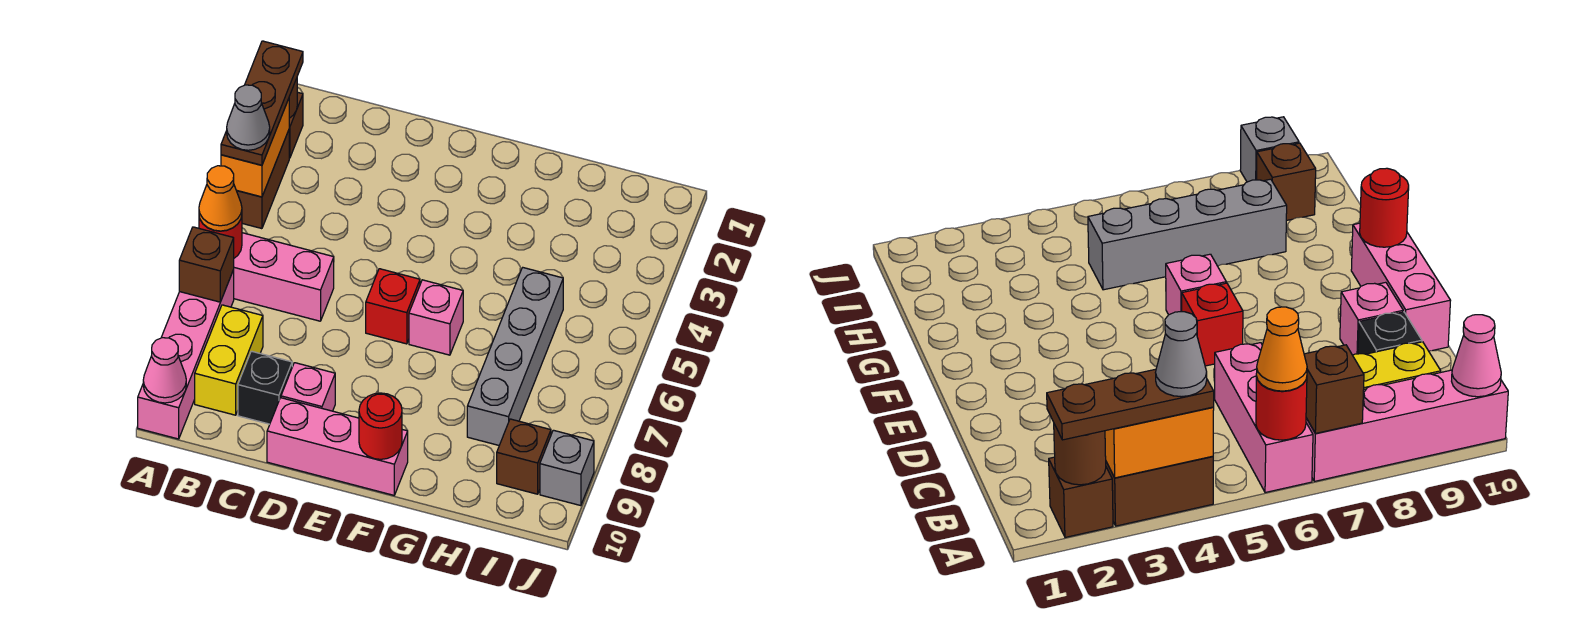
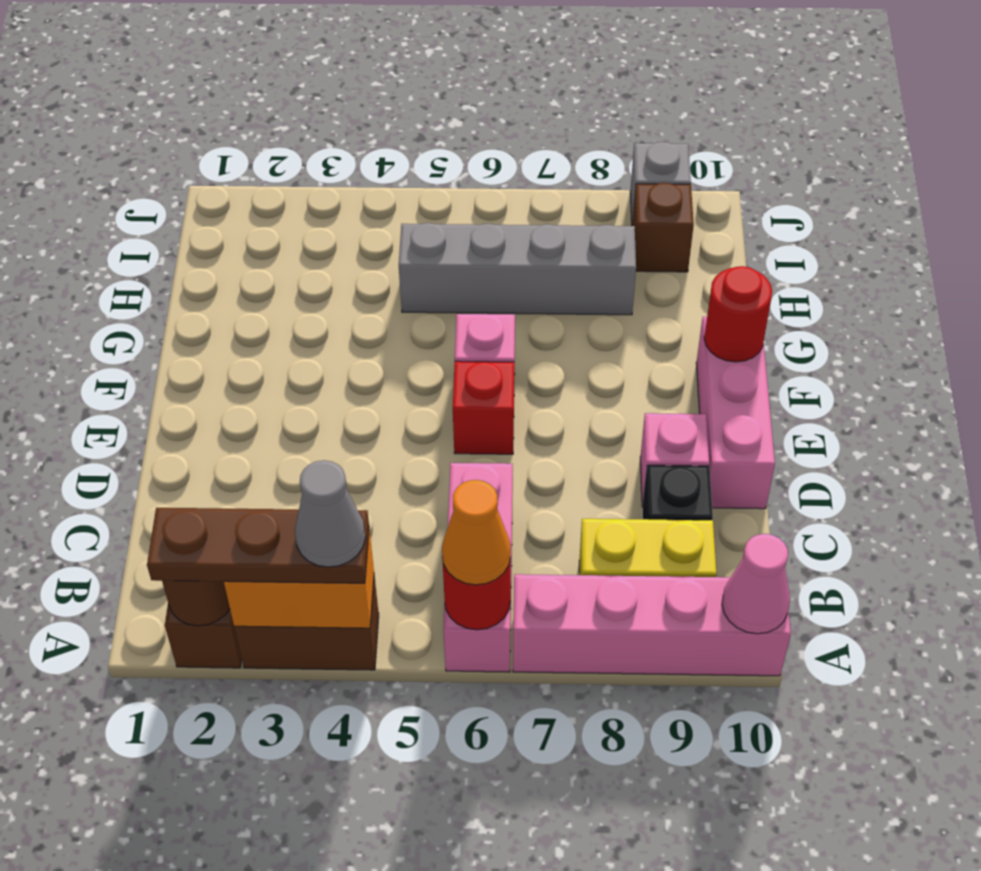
brown 1x1 brick [179,227,234,302] -> none

